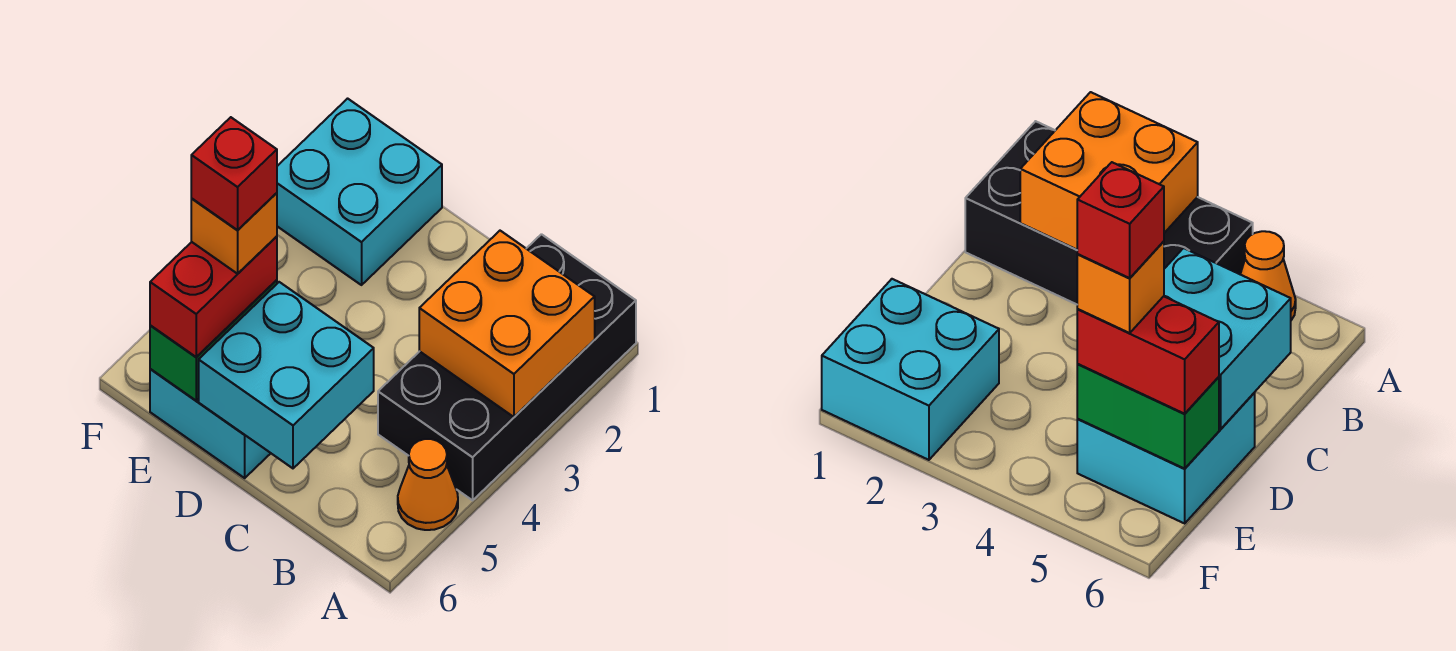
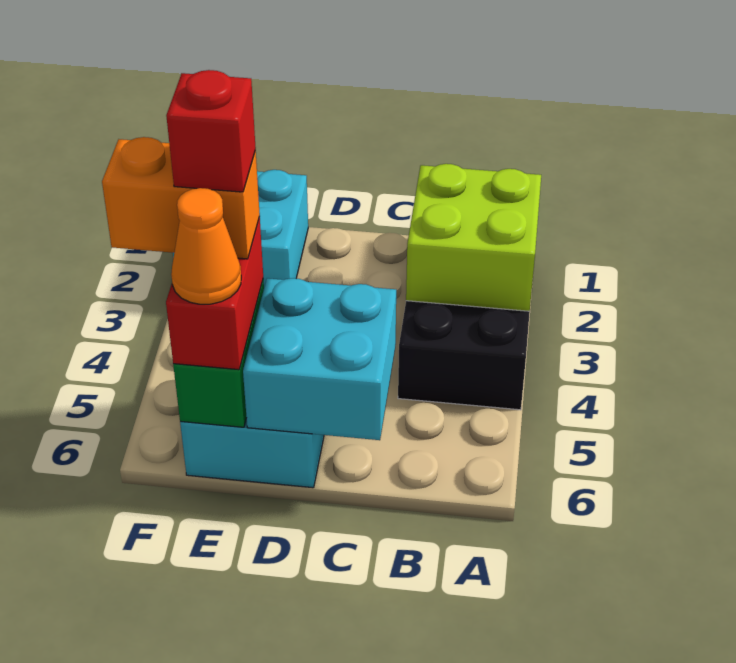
orange 2x2 brick [419,231,595,417] -> lime 2x2 brick [406,164,541,311]
orange 1x1 cone [398,439,458,530] -> orange 1x1 cone moved to [171,188,241,304]
orange 1x1 brick [191,193,277,274] -> orange 1x2 brick [102,137,260,259]

